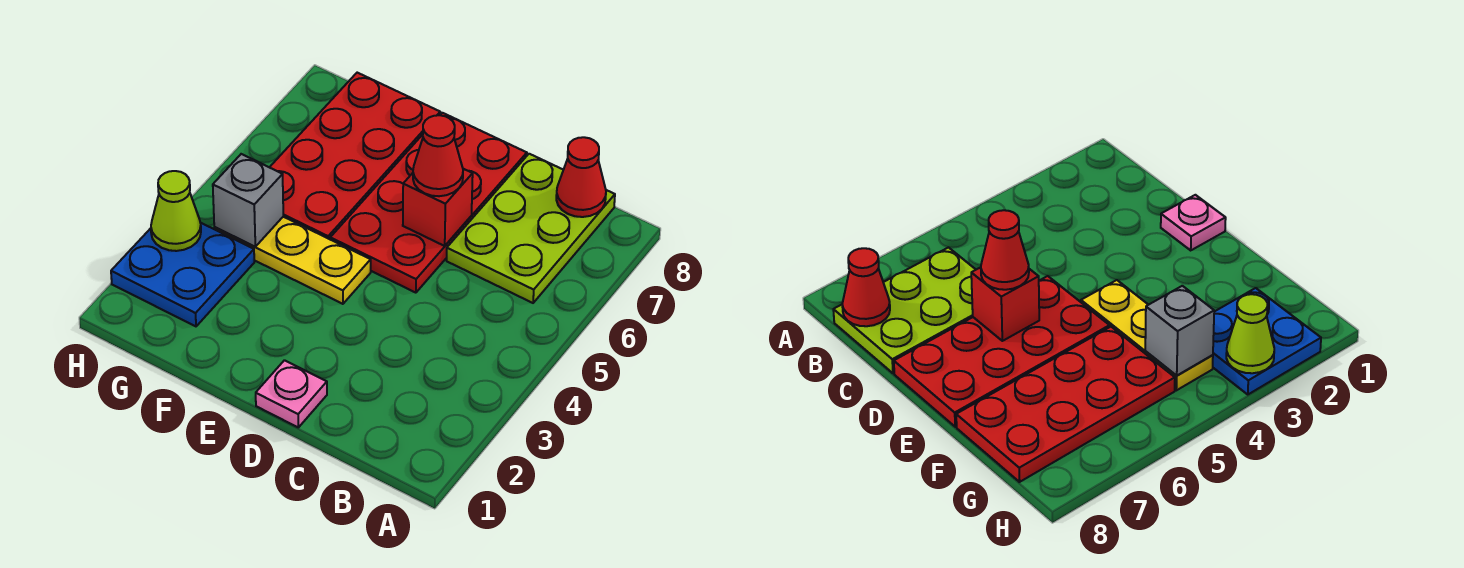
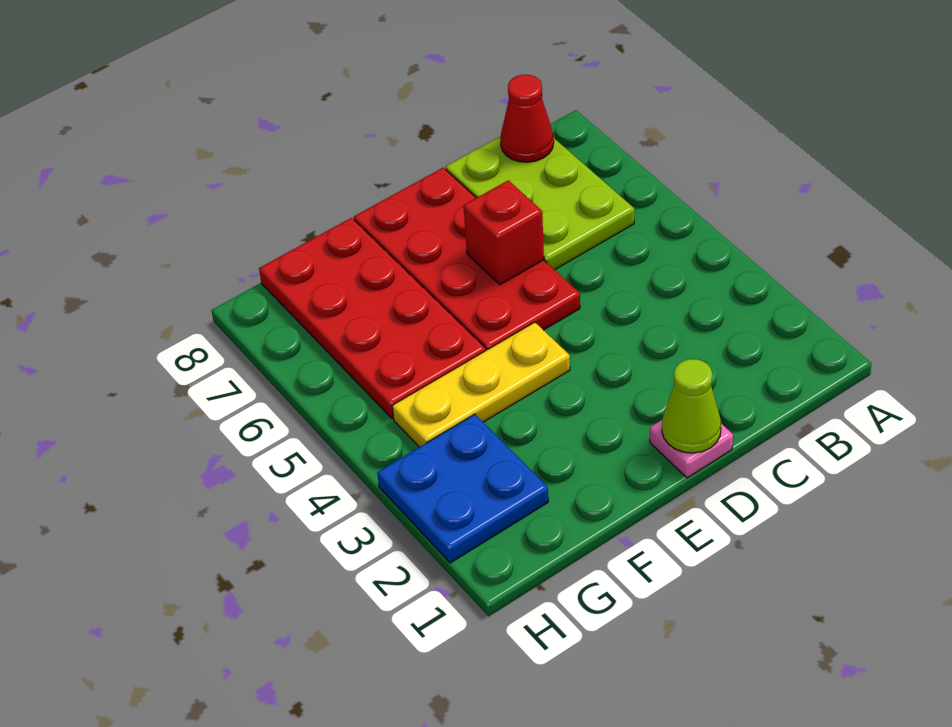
red 1x1 cone [413,115,463,196] -> none
grey 1x1 brick [213,154,283,247] -> none
lime 1x1 cone [151,171,201,251] -> lime 1x1 cone moved to [662,359,721,453]

